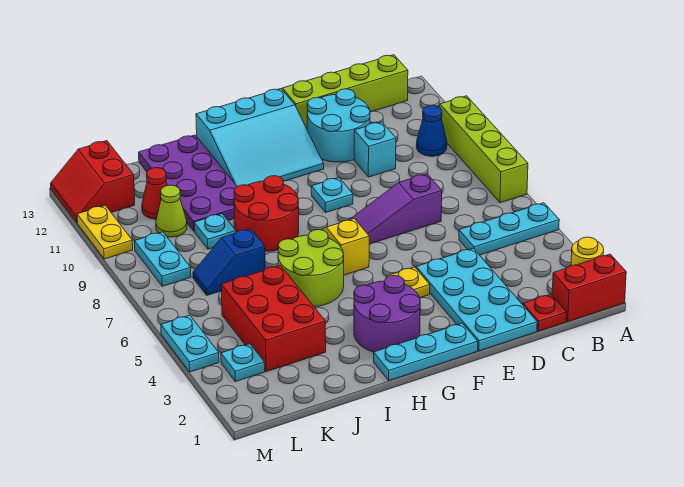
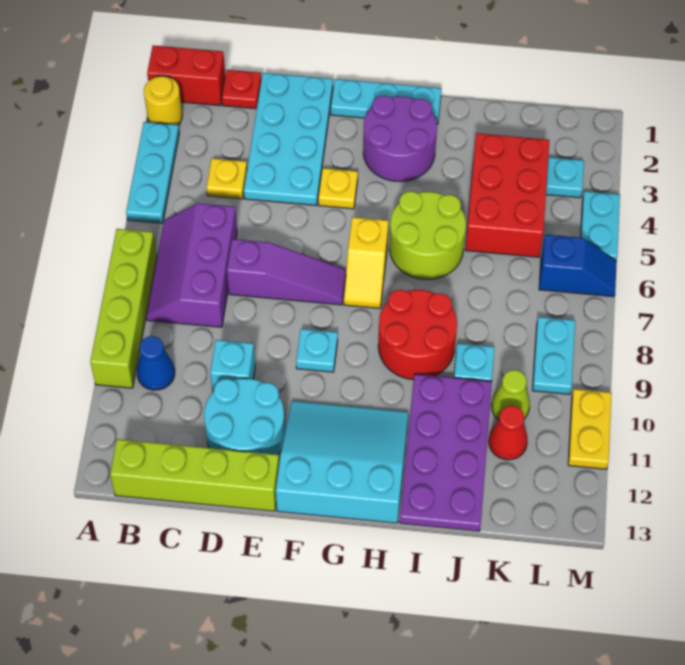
cyan 1x3 plate [459,203,559,255] -> cyan 1x3 plate turned to [126,122,179,223]
none -> purple 2x3 slope [146,203,237,327]
none -> yellow 1x1 plate [207,158,247,199]
blue 1x2 slope [193,229,265,295] -> blue 1x2 slope moved to [539,235,617,297]
red 2x2 slope [51,141,135,223] -> none

